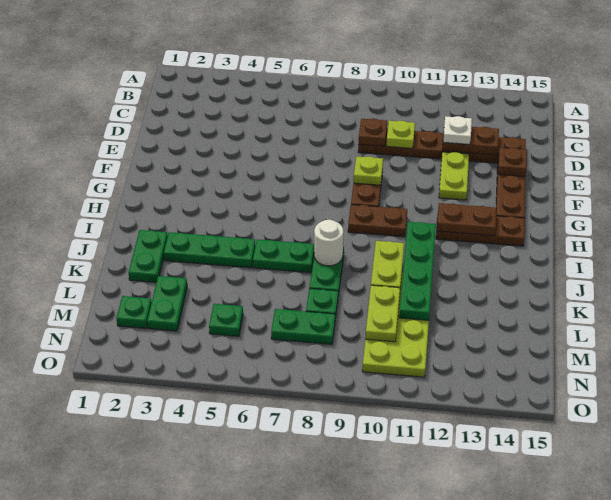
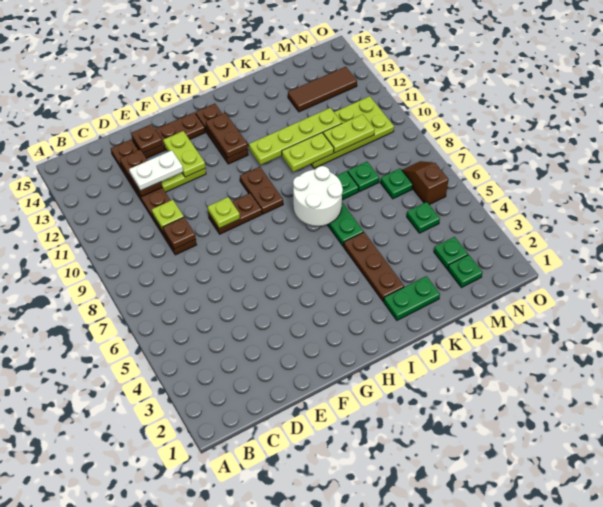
white 1x1 plate [443,116,472,144] -> white 1x2 plate [129,150,183,191]
none -> lime 1x2 plate [163,131,205,177]
green 1x4 plate [399,222,436,320] -> lime 1x4 plate [249,108,342,165]
green 1x3 plate [164,232,255,268] -> brown 1x3 plate [344,232,404,301]
white 1x1 round brick [314,220,343,266] -> white 2x2 round brick [293,166,343,226]
green 1x2 plate [147,276,187,331] -> green 1x1 plate [434,237,468,269]
none -> brown 1x3 tile [288,67,357,112]
green 1x2 plate [271,309,335,344] -> green 1x1 plate [380,169,413,199]
none -> brown 1x2 slope [402,161,449,205]

